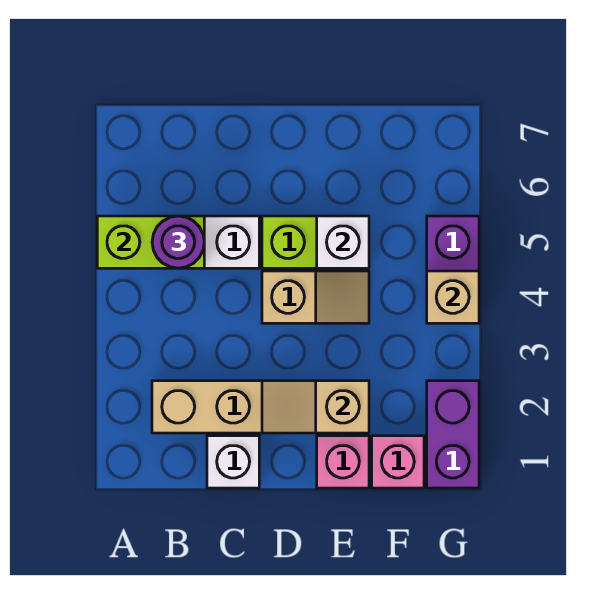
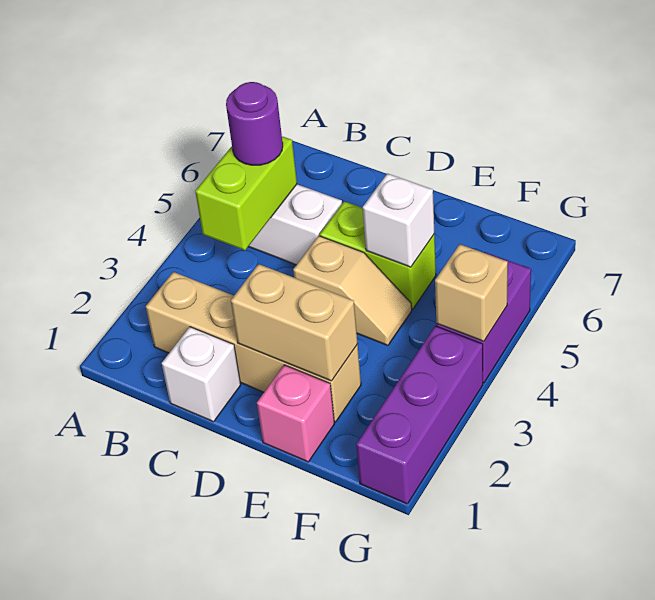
lime 1x2 brick [97,216,204,268] -> lime 1x2 brick turned to [195,136,297,250]
tan 1x2 slope [262,381,369,433] -> tan 1x2 brick [231,264,358,381]
pink 1x1 brick [372,436,424,488] -> none
purple 1x2 brick [427,381,479,488] -> purple 1x3 brick [356,326,483,504]

